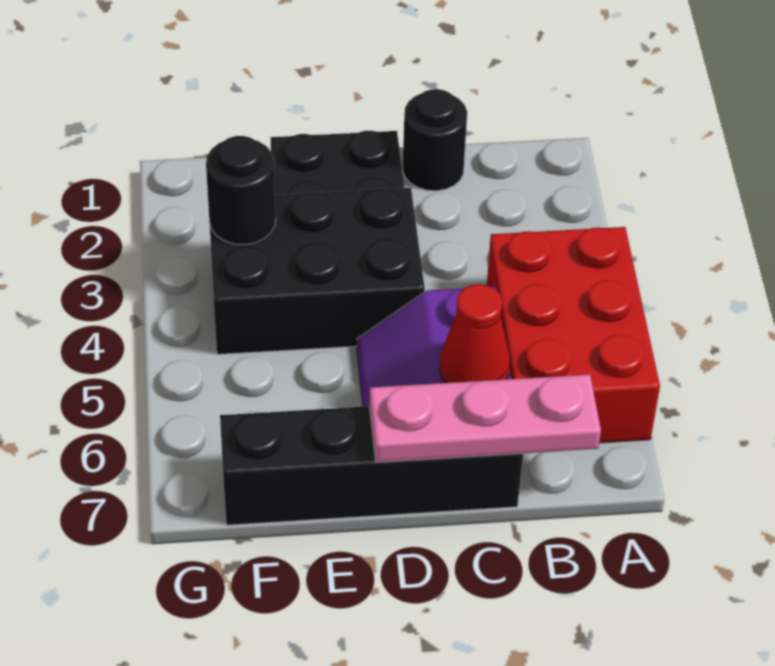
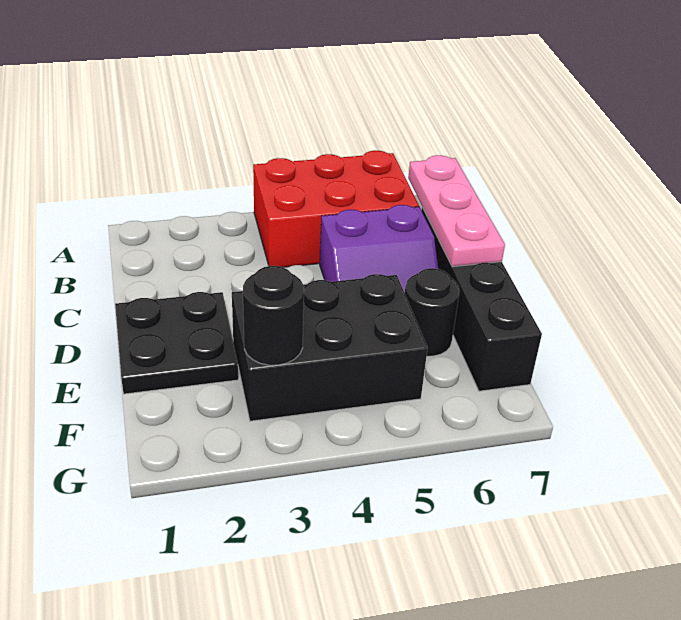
black 1x1 round brick [402,89,467,191] -> black 1x1 round brick moved to [405,268,460,356]
red 1x1 cone [440,284,510,383] -> none
black 2x3 brick [209,188,425,354] -> black 2x3 brick turned to [232,274,428,421]

